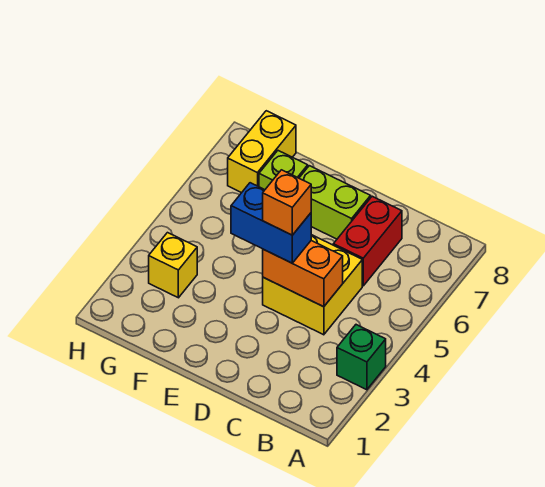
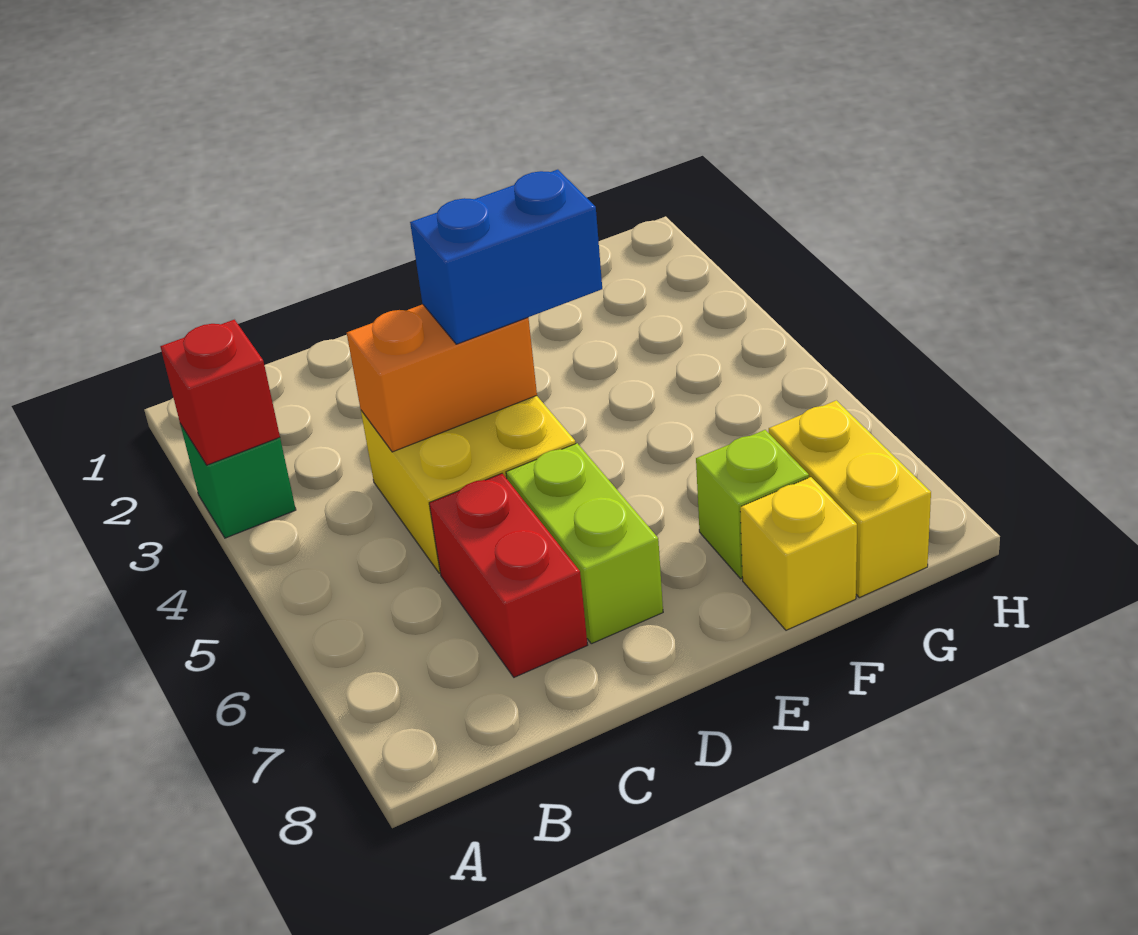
none -> red 1x1 brick [160,320,280,465]
orange 1x1 brick [263,170,311,235] -> none
lime 1x2 brick [299,166,371,239] -> lime 1x2 brick turned to [506,443,663,644]
yellow 1x1 brick [149,233,197,298] -> yellow 1x1 brick moved to [740,477,857,630]

